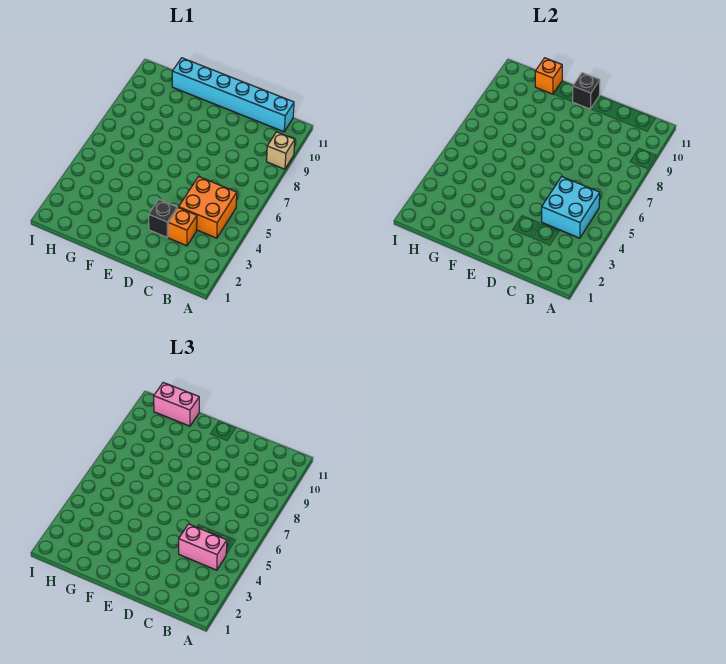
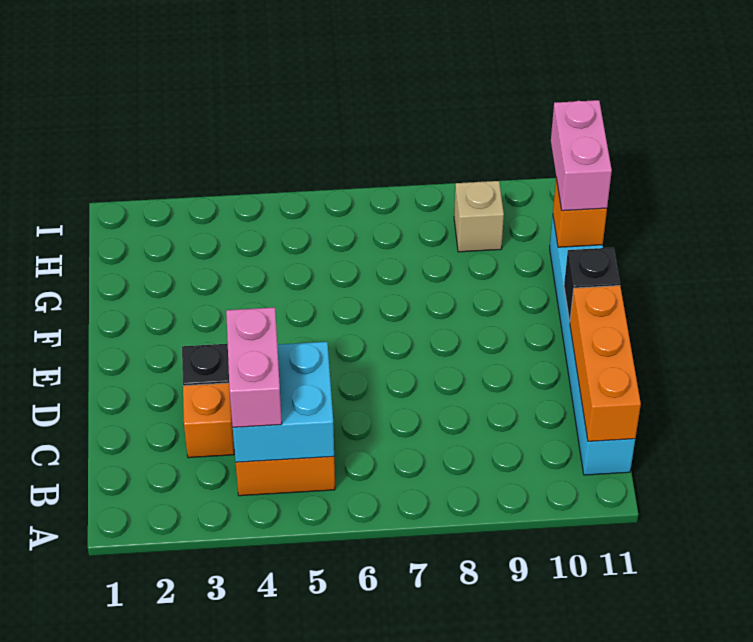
tan 1x1 brick [267,132,295,169] -> tan 1x1 brick moved to [454,181,504,252]
none -> orange 1x3 brick [570,286,641,441]

